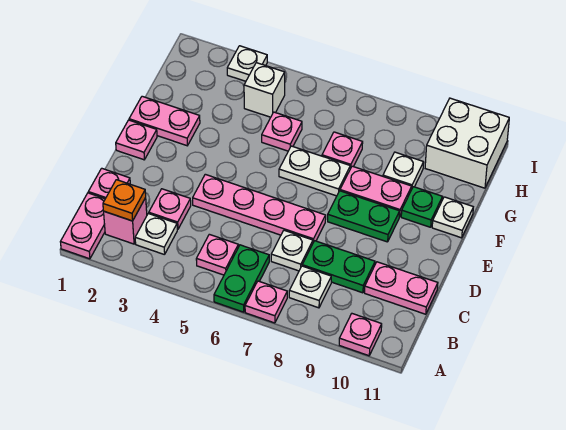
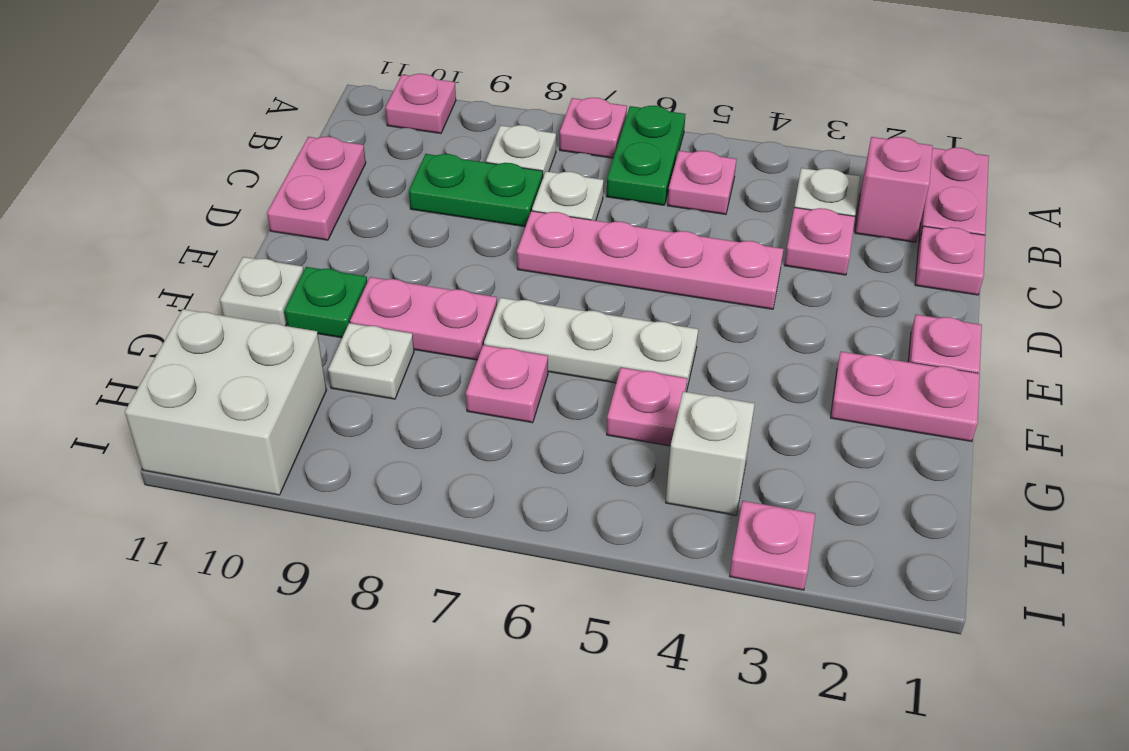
orange 1x1 plate [103,180,146,221] -> none
pink 1x2 plate [365,262,438,314] -> pink 1x2 plate turned to [267,137,366,240]
green 1x2 plate [328,191,400,242] -> none
white 1x2 plate [279,146,350,196] -> white 1x3 plate [484,298,698,392]
white 1x1 plate [227,46,267,81] -> pink 1x1 plate [730,501,815,590]

